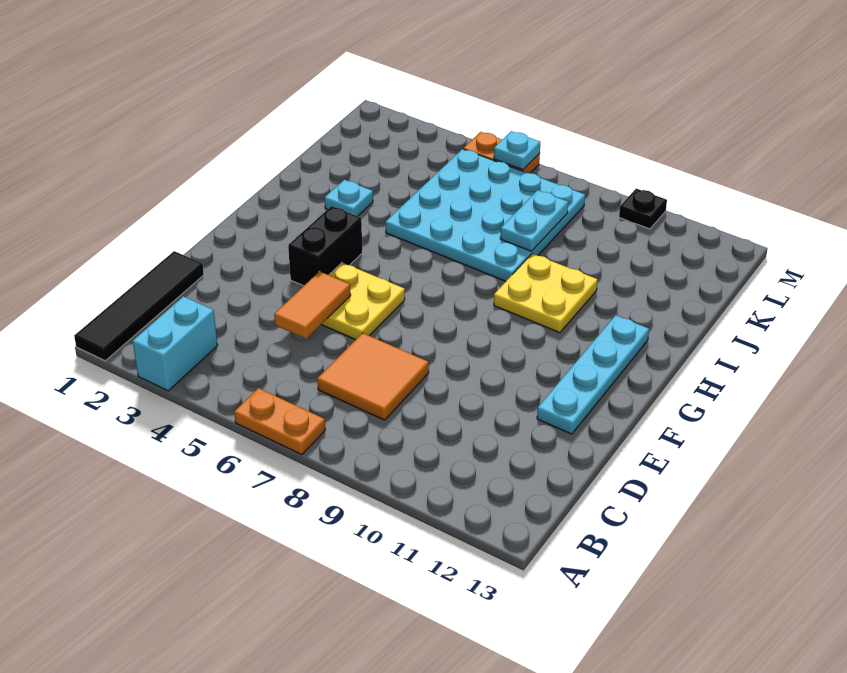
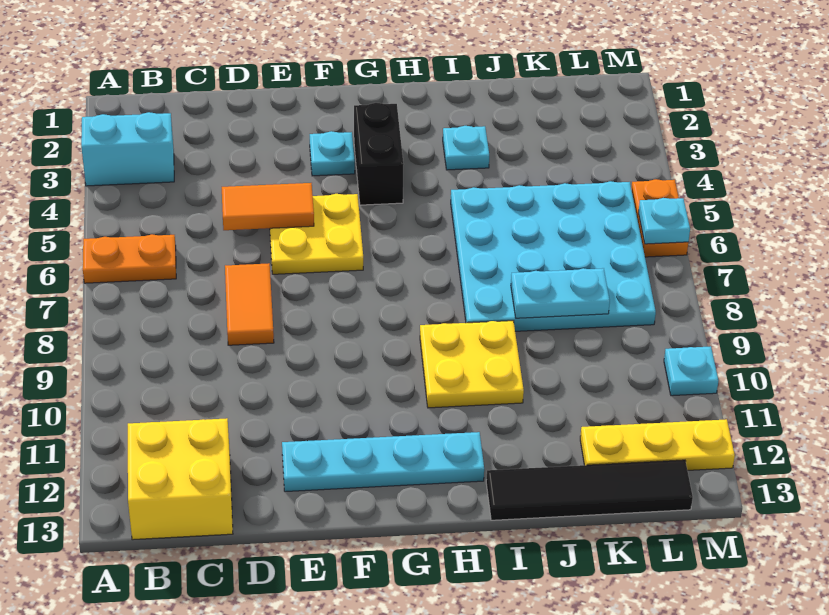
black 1x4 tile [74,251,204,361] -> black 1x4 tile moved to [486,460,693,520]
orange 1x2 plate [234,388,325,455] -> orange 1x2 plate turned to [83,234,176,283]
none -> yellow 2x2 brick [128,418,233,540]
orange 2x2 tile [317,333,429,420] -> orange 1x2 tile [225,263,274,345]
none -> cyan 1x1 plate [310,131,355,176]
black 1x2 brick [288,206,362,286] -> black 1x2 brick turned to [354,103,404,205]
none -> yellow 1x3 plate [580,419,735,470]
black 1x1 plate [619,189,667,229] -> cyan 1x1 plate [664,346,718,396]

